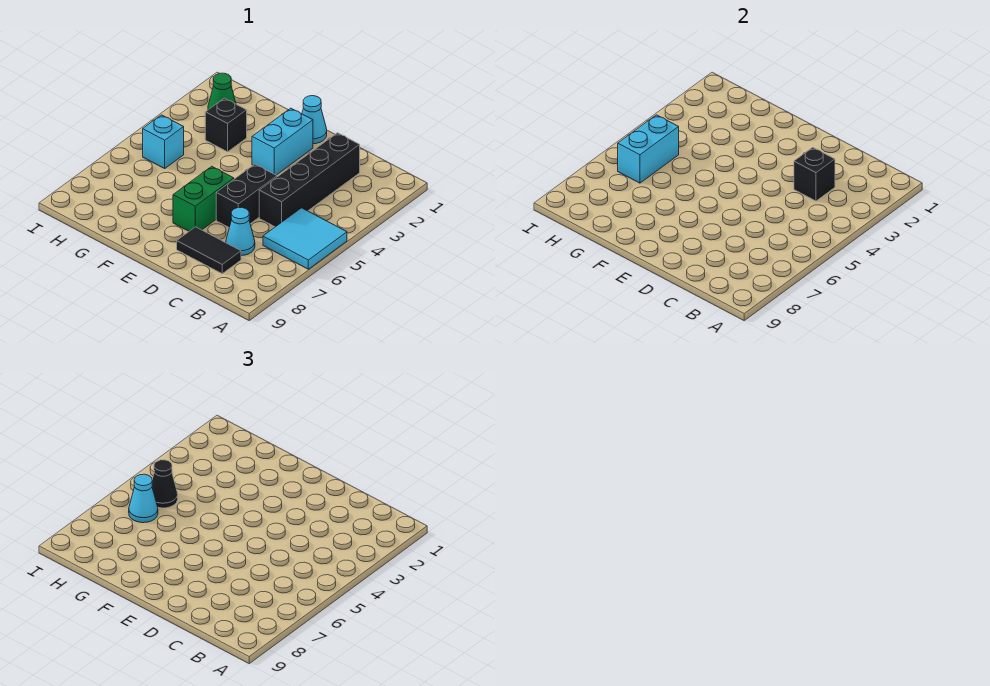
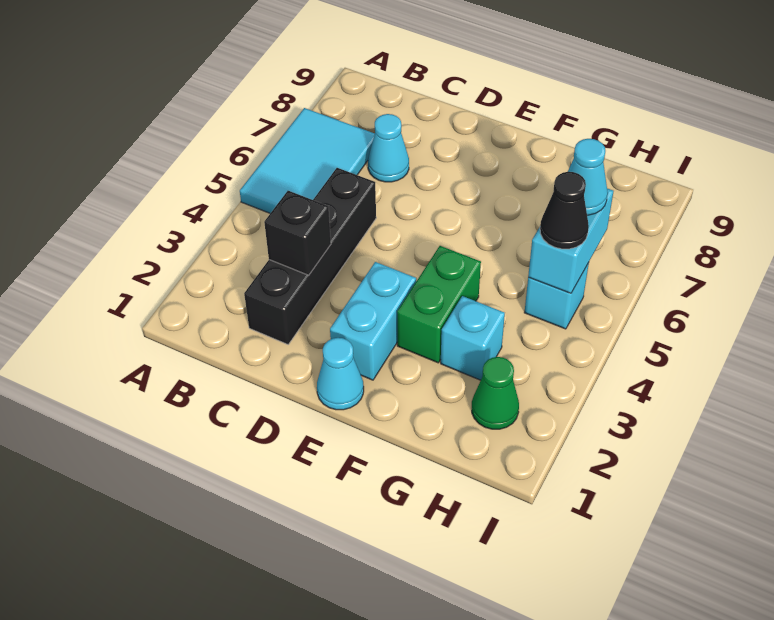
cyan 2x2 tile [263,208,347,269] -> cyan 2x3 tile [240,108,375,213]
black 1x2 tile [177,227,241,274] -> none
black 1x2 brick [216,164,277,227] -> none
green 1x2 brick [173,166,234,231] -> green 1x2 brick moved to [397,246,481,363]
black 1x1 brick [205,98,247,152] -> cyan 1x1 brick [441,296,505,380]

